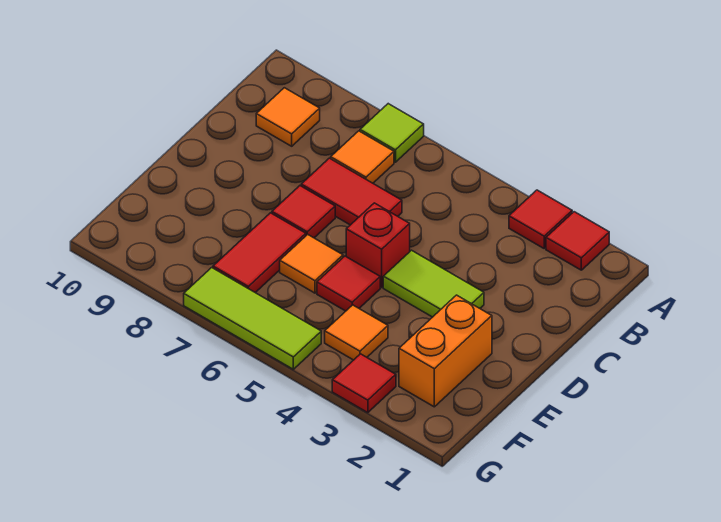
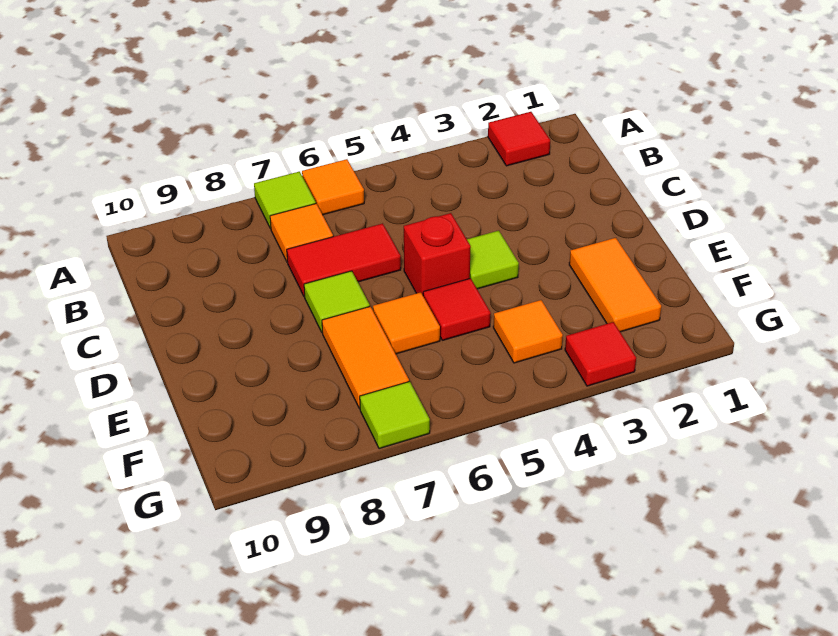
red 1x1 tile [509,190,572,248] -> none
orange 1x1 tile [256,88,320,146] -> orange 1x1 tile moved to [302,159,364,215]
lime 1x2 tile [383,250,484,317] -> lime 1x1 tile [467,231,519,289]
red 1x1 tile [272,186,335,238] -> lime 1x1 tile [304,271,370,332]
orange 1x2 brick [399,295,492,407] -> orange 1x2 tile [569,238,661,332]
red 1x2 tile [213,213,306,293] -> orange 1x2 tile [322,307,409,408]
lime 1x3 tile [184,268,321,369] -> lime 1x1 tile [360,382,430,449]

